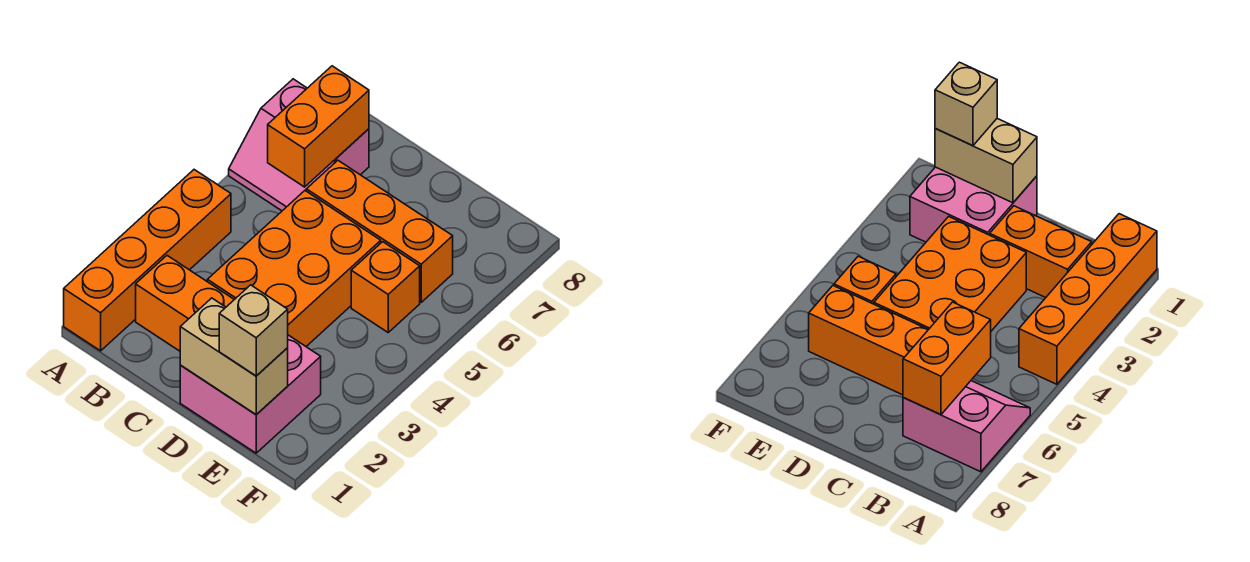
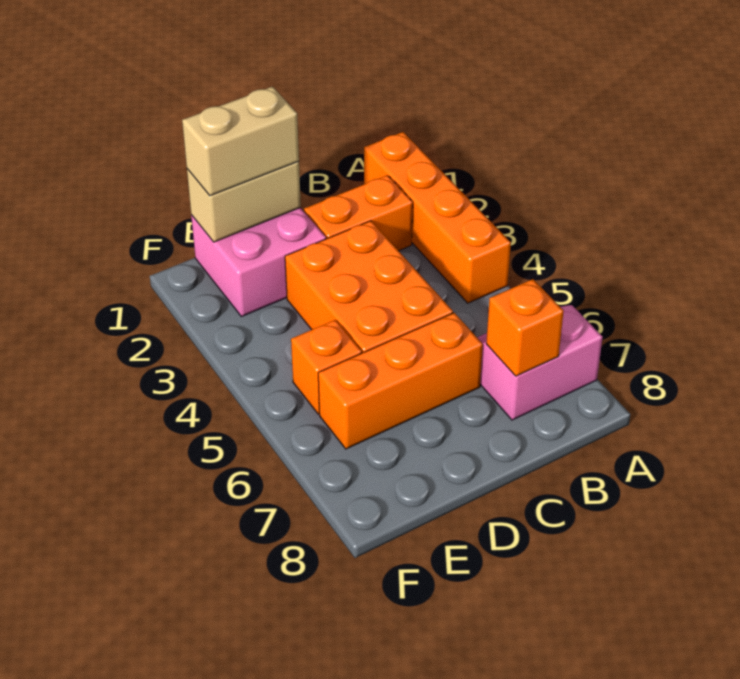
orange 1x2 brick [268,66,369,187] -> orange 1x1 brick [486,279,564,376]
tan 1x1 brick [219,285,288,376] -> tan 1x2 brick [182,87,299,196]

